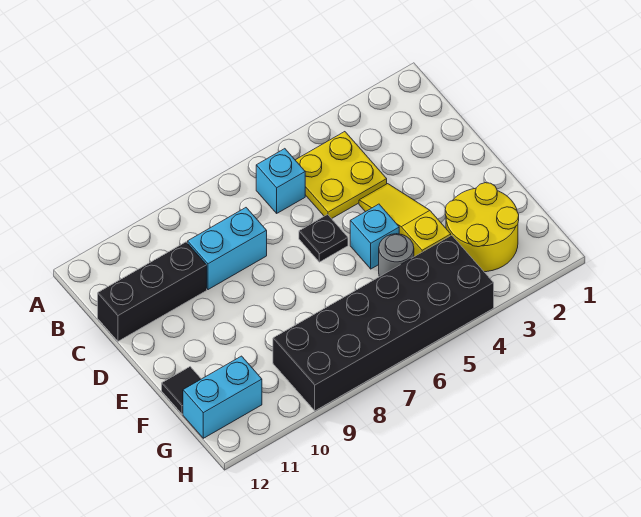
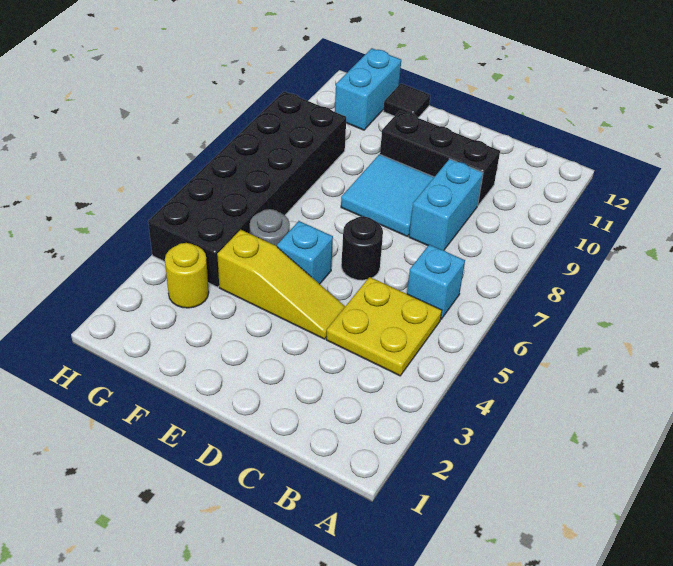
black 1x3 brick [98,242,207,341] -> black 1x3 brick turned to [380,111,500,205]
black 1x1 plate [299,215,348,262] -> black 1x1 round brick [341,216,383,280]
none -> cyan 2x2 tile [341,154,434,236]
yellow 2x2 round brick [445,183,519,272] -> yellow 1x1 round brick [165,243,209,308]

